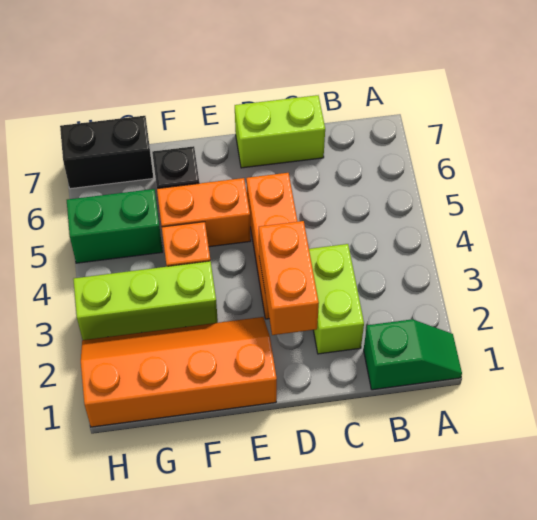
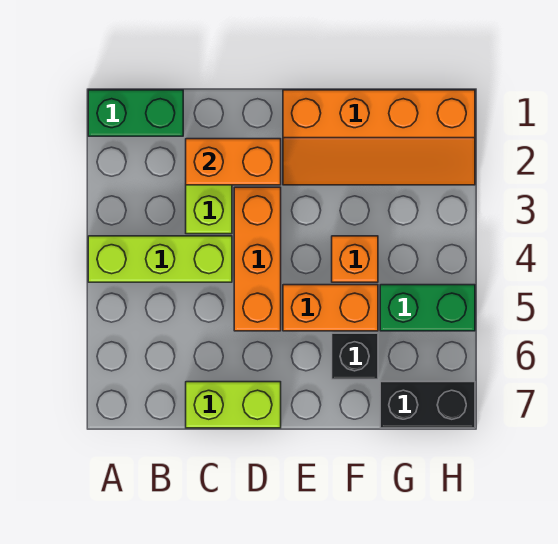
green 1x2 slope [364,319,462,390] -> green 1x2 brick [88,90,183,136]
orange 1x2 brick [259,221,319,335] -> orange 1x2 brick turned to [186,139,281,185]
lime 1x3 brick [73,261,218,340] -> lime 1x3 brick moved to [88,236,232,282]

